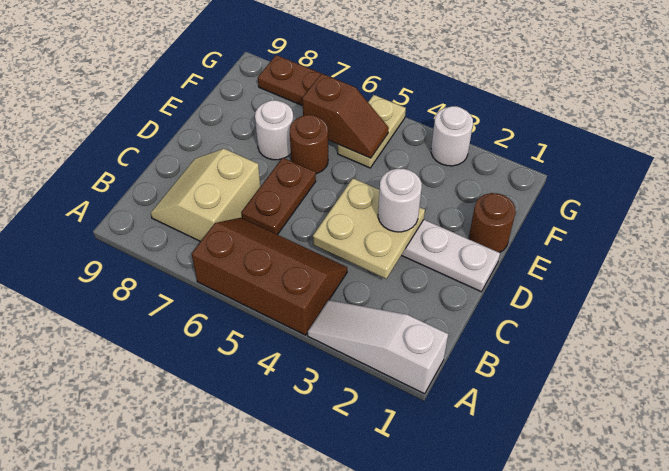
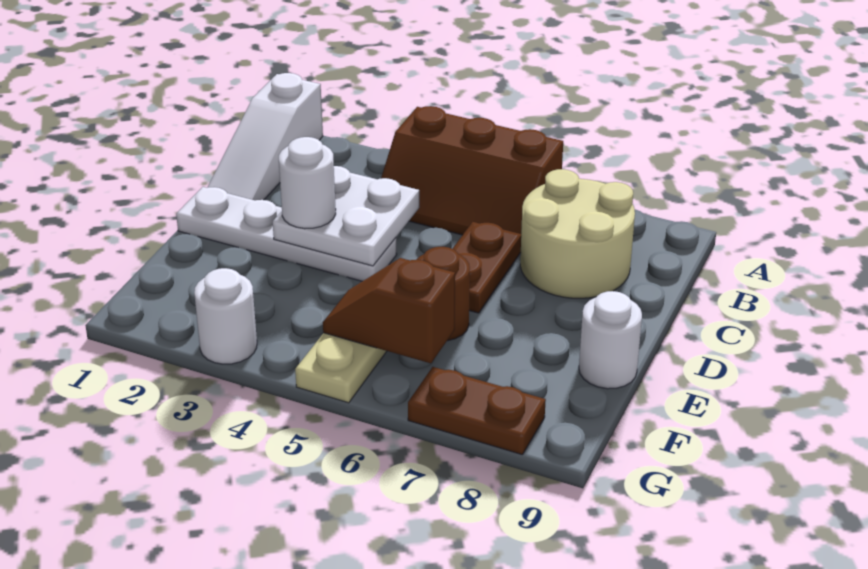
white 1x3 slope [308,300,448,394] -> white 1x3 slope turned to [207,73,323,200]
tan 2x2 slope [151,149,261,242] -> tan 2x2 round brick [520,169,635,298]
tan 2x2 plate [313,178,425,279] -> white 2x2 plate [273,166,419,266]
brown 1x1 round brick [469,193,516,253] -> none
white 1x1 round brick [255,100,293,160] -> white 1x1 round brick moved to [579,291,642,389]

